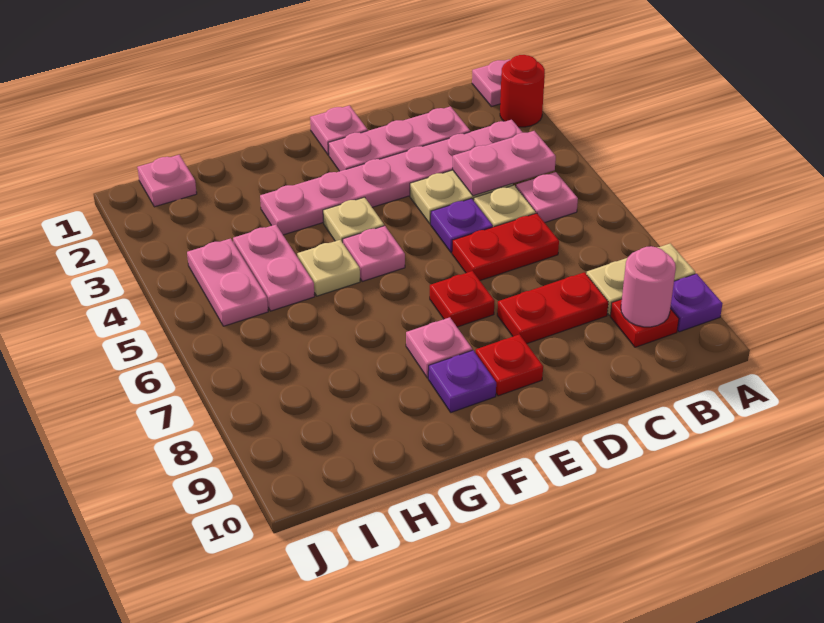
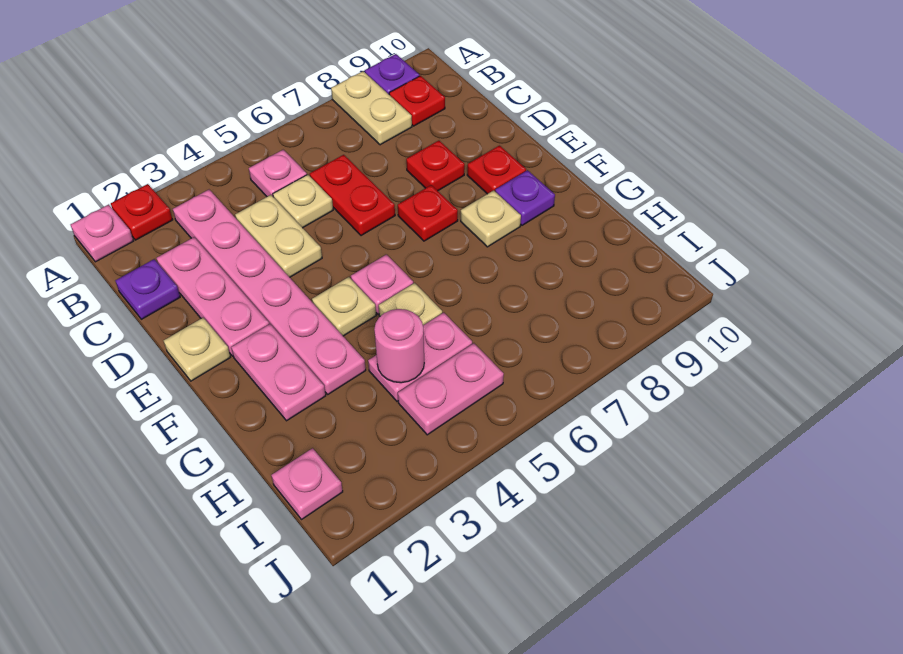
red 1x1 round brick [500,55,545,127] -> red 1x1 plate [111,184,173,240]
pink 1x2 plate [453,131,556,196] -> pink 1x2 plate moved to [231,324,326,421]
pink 1x1 round brick [621,246,676,327] -> pink 1x1 round brick moved to [374,309,424,383]
red 1x2 plate [497,272,608,344] -> red 1x1 plate [406,141,465,191]
purple 1x1 plate [431,198,493,253] -> purple 1x1 plate moved to [115,259,180,319]
pink 1x1 plate [310,105,368,155] -> tan 1x1 plate [164,318,230,381]
pink 1x1 plate [406,317,472,378] -> tan 1x1 plate [461,190,521,247]

